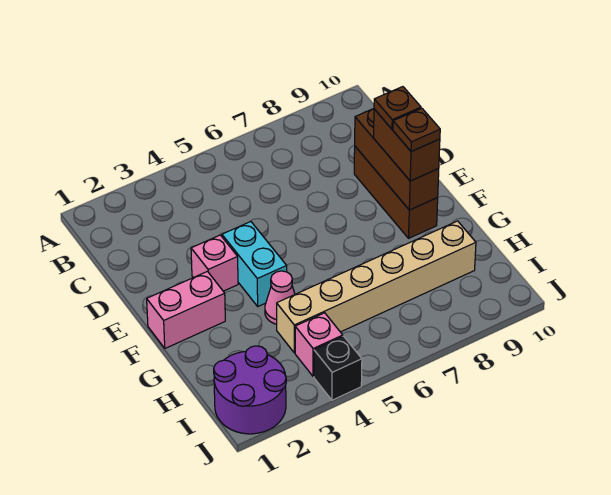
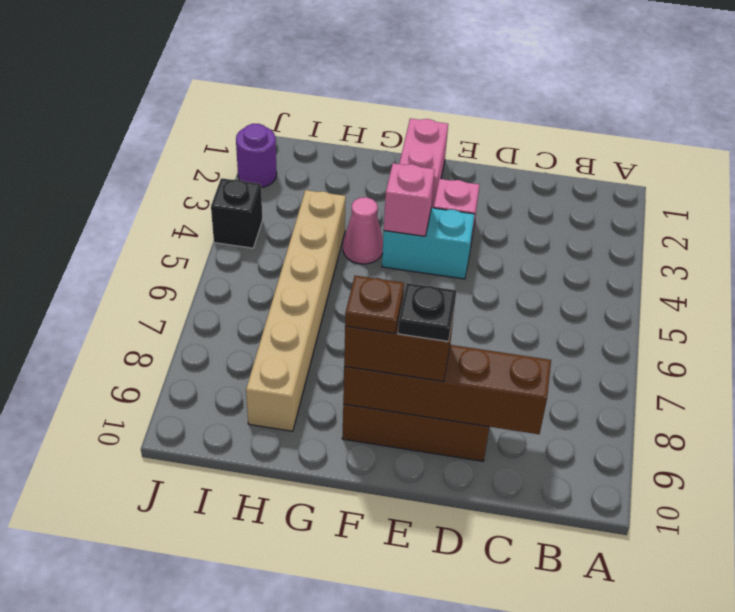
brown 1x3 brick [355,109,439,210] -> brown 1x4 brick [343,345,551,434]
brown 1x1 plate [374,87,421,129] -> black 1x1 plate [398,283,456,341]
purple 2x2 round brick [214,346,286,434] -> purple 1x1 round brick [236,124,277,188]
pink 1x1 brick [295,313,343,376] -> pink 1x1 brick moved to [384,163,435,236]

